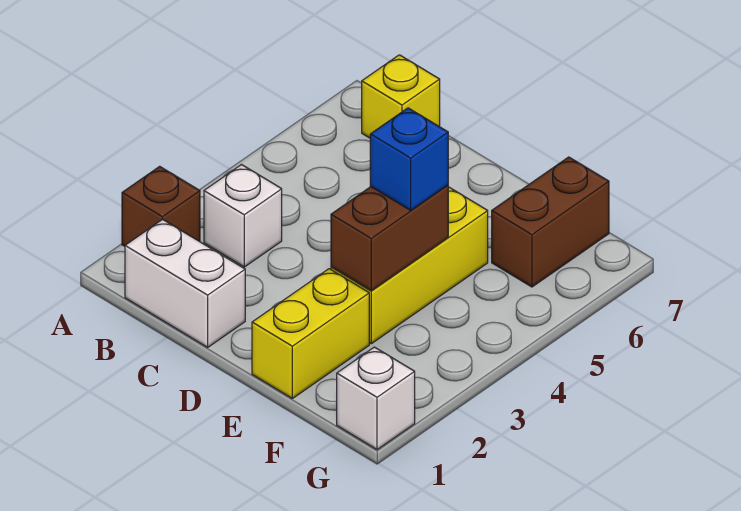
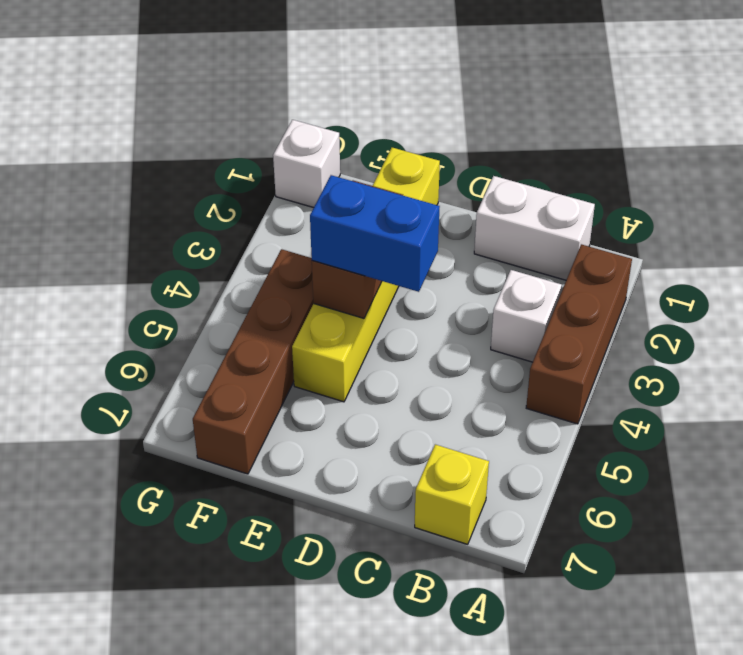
brown 1x1 brick [122,166,200,246] -> brown 1x3 brick [526,244,632,424]
blue 1x1 brick [370,108,448,210] -> blue 1x2 brick [310,175,440,292]
brown 1x2 brick [492,157,609,287] -> brown 1x4 brick [193,249,314,474]

